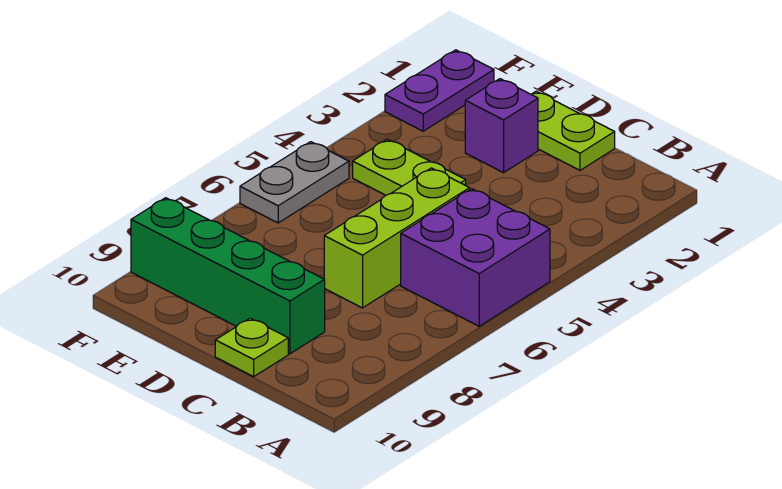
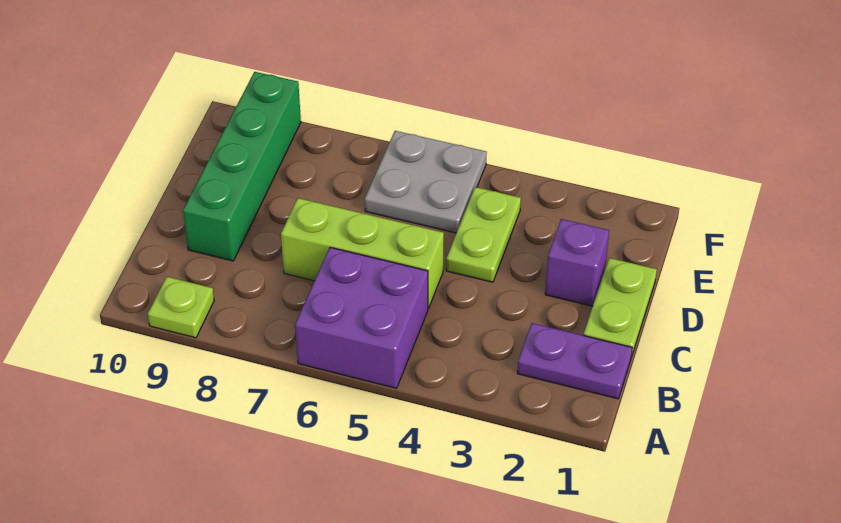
lime 1x1 plate [215,318,288,377] -> lime 1x1 plate moved to [148,277,214,338]
purple 1x2 plate [385,50,494,131] -> purple 1x2 plate moved to [517,323,632,399]
grey 1x2 plate [240,142,349,223] -> grey 2x2 plate [365,131,487,233]

